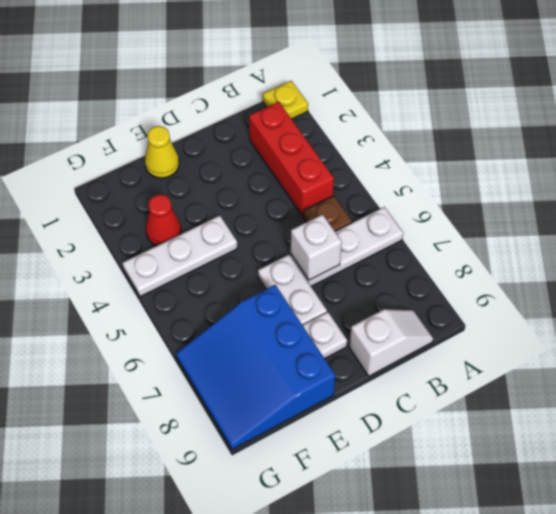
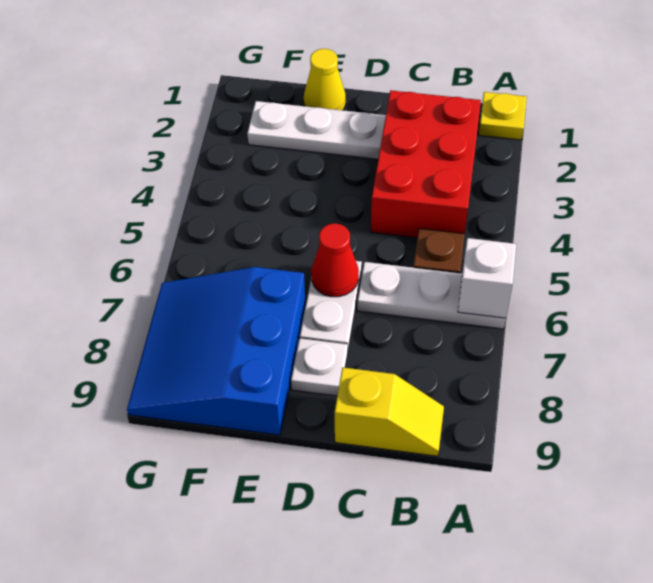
red 1x3 brick [249,102,334,216] -> red 2x3 brick [371,91,481,238]
white 1x2 slope [349,309,433,376] -> yellow 1x2 slope [335,367,444,456]
white 1x1 brick [291,215,342,280] -> white 1x1 brick moved to [458,238,516,318]
white 1x3 plate [123,216,237,297] -> white 1x3 plate moved to [247,101,386,159]
red 1x1 cone [146,195,181,246] -> red 1x1 cone moved to [312,223,359,297]

